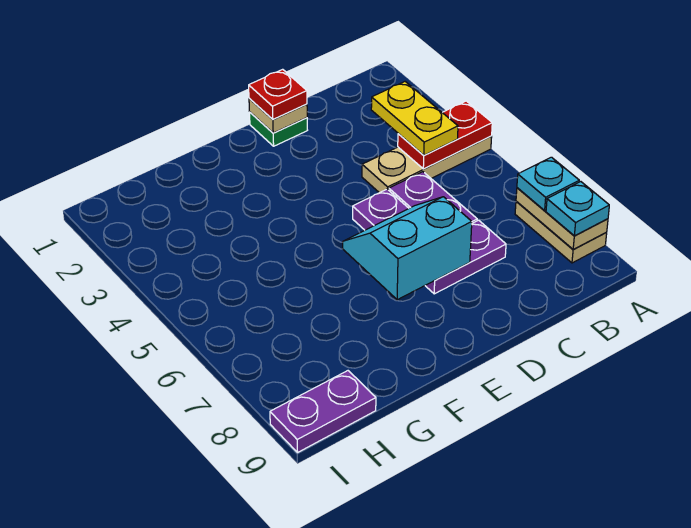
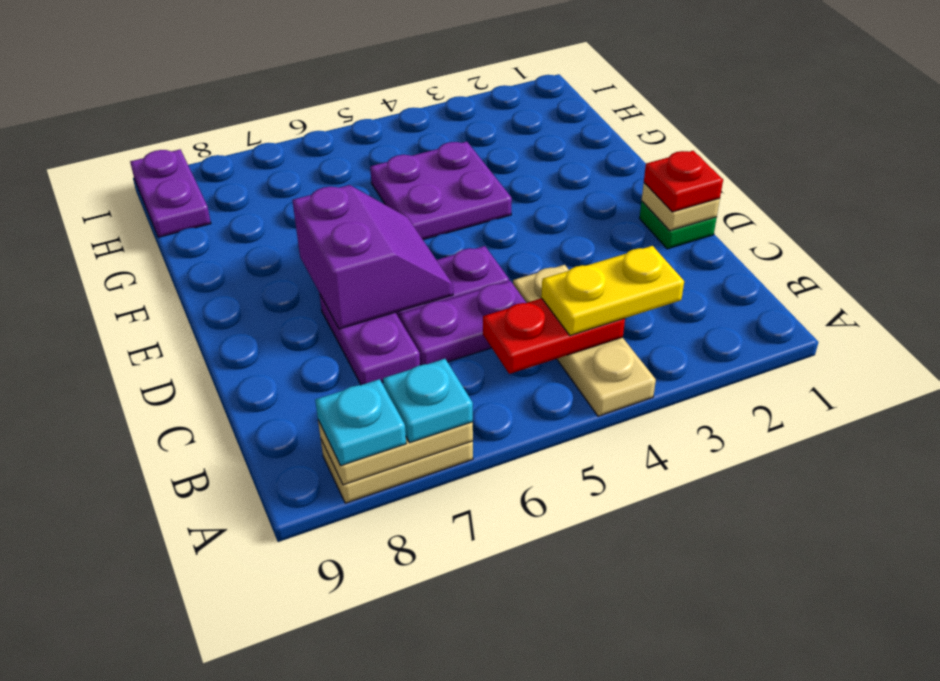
red 1x2 plate [398,101,492,169] -> red 1x2 plate turned to [483,298,625,374]
cyan 2x2 slope [343,197,472,300] -> purple 2x2 slope [293,185,453,329]
none -> purple 2x2 plate [370,142,512,240]

